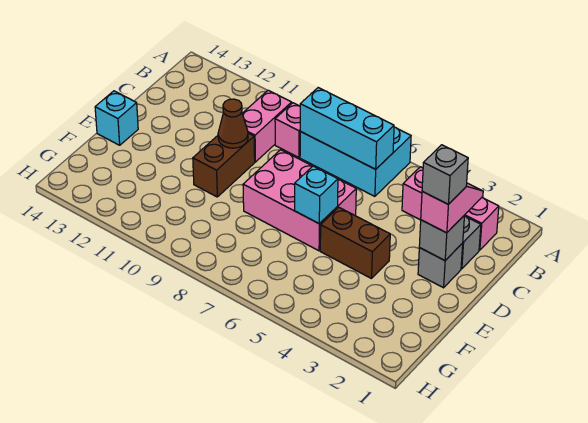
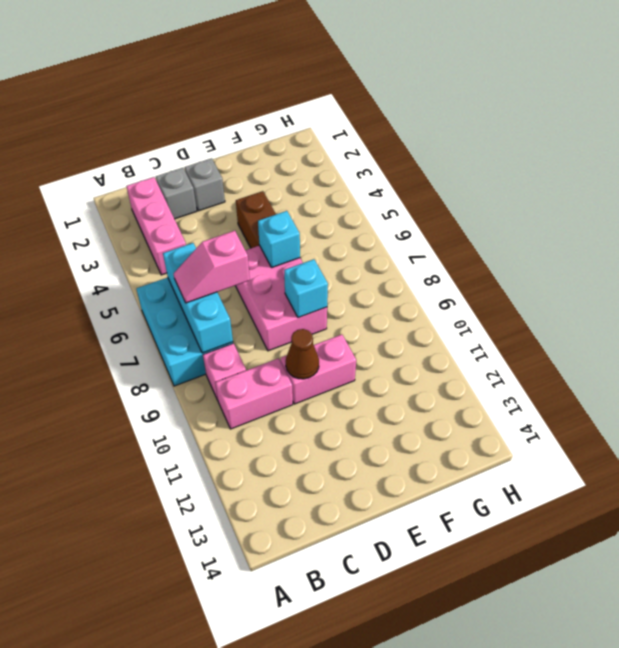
pink 1x2 slope [421,183,483,233] -> pink 1x2 slope moved to [174,230,250,303]
grey 1x1 brick [419,216,464,260] -> none
grey 1x1 brick [422,145,468,204] -> none
brown 1x2 brick [193,133,255,197] -> pink 1x2 brick [281,335,356,404]
cyan 1x1 brick [95,91,138,145] -> cyan 1x1 brick moved to [284,259,328,318]

